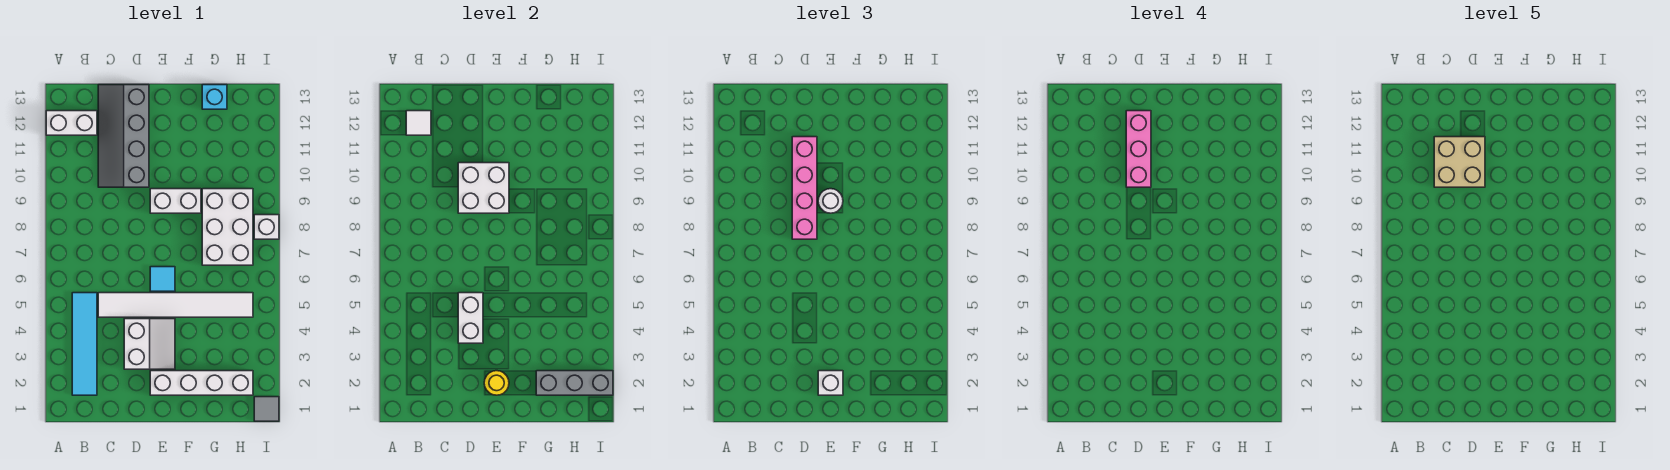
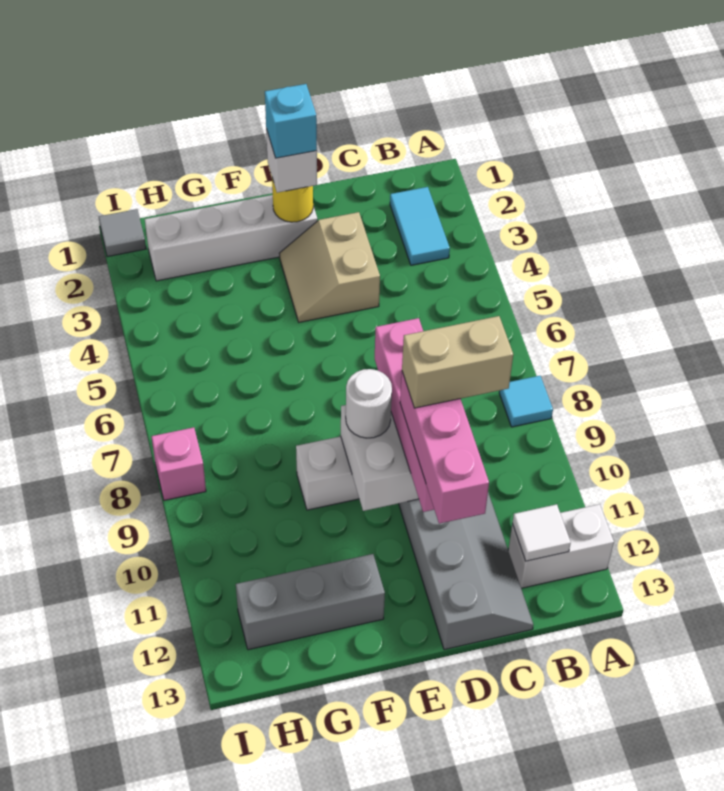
cyan 1x4 tile [72,293,97,395] -> cyan 1x2 tile [390,187,450,265]
white 1x6 tile [98,293,253,317] -> none
tan 2x2 brick [1434,137,1485,187] -> tan 1x2 brick [402,316,513,408]
white 2x2 slope [124,319,175,369] -> tan 2x2 slope [280,212,380,322]
white 1x2 brick [458,293,483,343] -> none
cyan 1x1 tile [150,267,175,291] -> cyan 1x1 tile moved to [499,376,553,427]
grey 1x3 brick [536,371,613,395] -> grey 1x3 brick moved to [236,554,385,650]
white 2x3 brick [202,189,253,265] -> none
cyan 1x1 brick [202,85,227,109] -> cyan 1x1 brick moved to [265,84,317,158]
white 1x1 brick [254,215,279,239] -> pink 1x1 brick [151,427,206,500]

